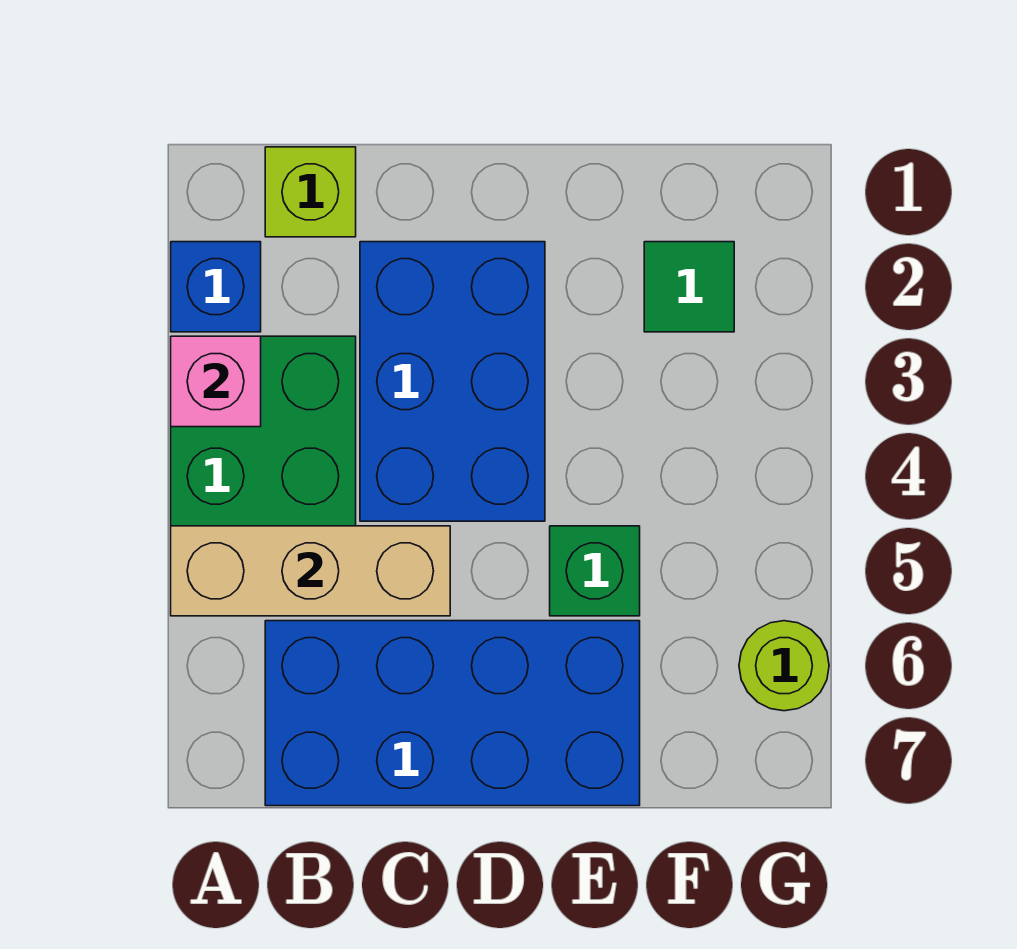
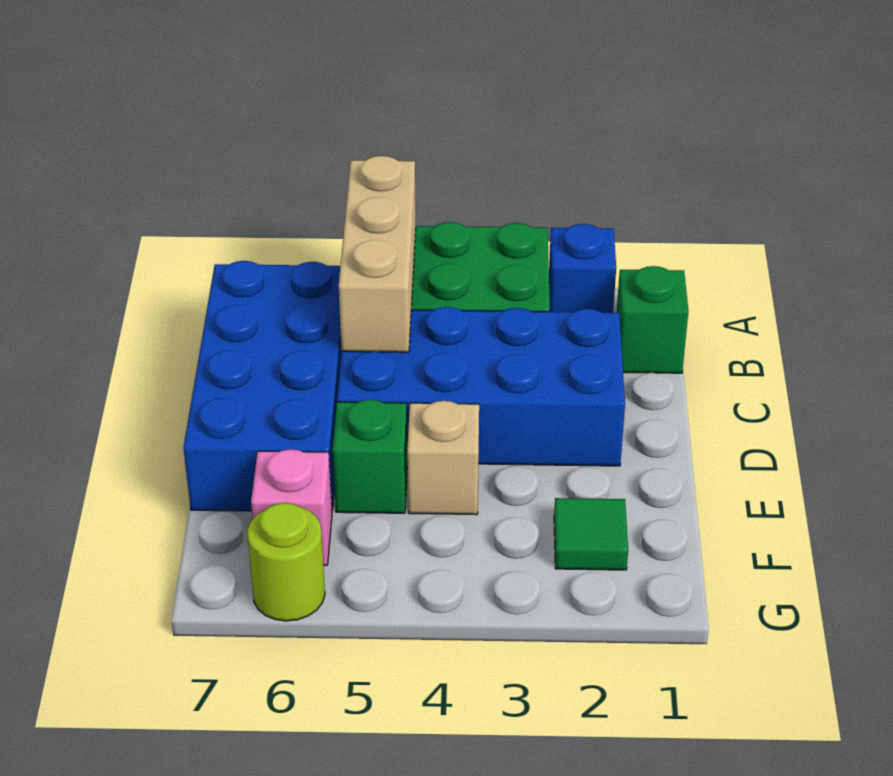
pink 1x1 brick [171,336,261,427] -> pink 1x1 brick moved to [251,449,332,565]
lime 1x1 brick [265,147,356,237] -> green 1x1 brick [617,266,688,373]
blue 2x3 brick [360,242,545,521] -> blue 2x4 brick [337,307,625,466]
none -> tan 1x1 brick [407,401,479,515]

